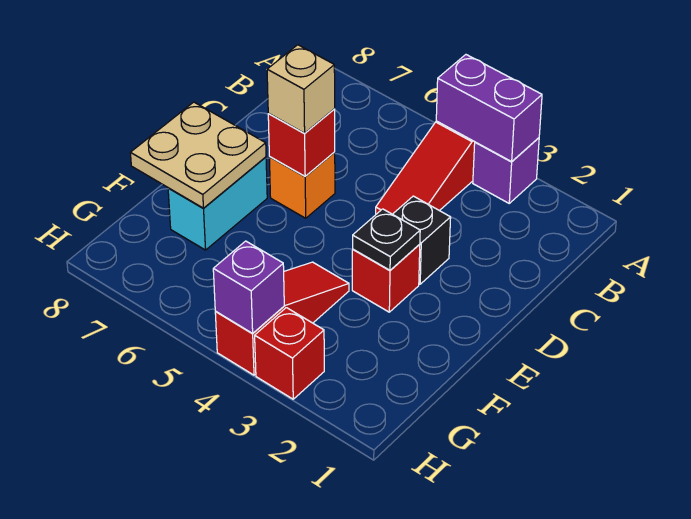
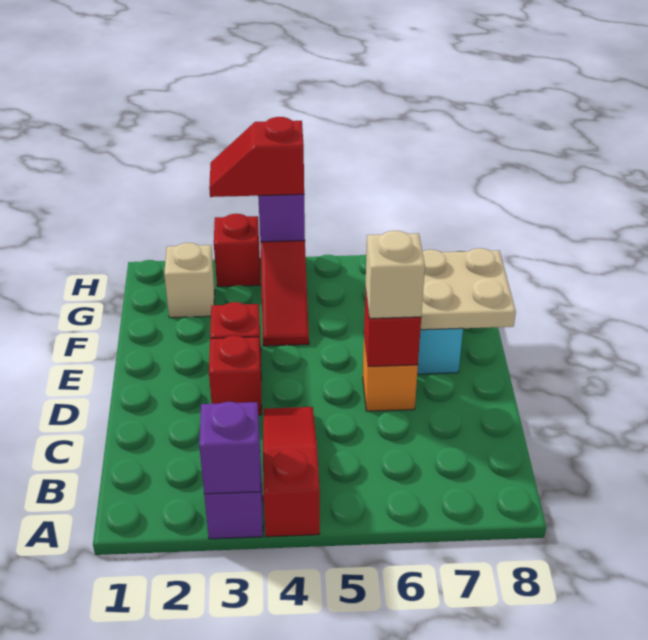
purple 1x2 brick [436,55,542,162] -> purple 1x1 brick [199,402,261,494]
black 1x1 brick [393,196,451,284] -> red 1x1 brick [209,336,262,415]
black 1x1 plate [353,209,420,270] -> none
none -> tan 1x1 brick [164,243,215,318]
none -> red 1x2 slope [209,117,304,197]

